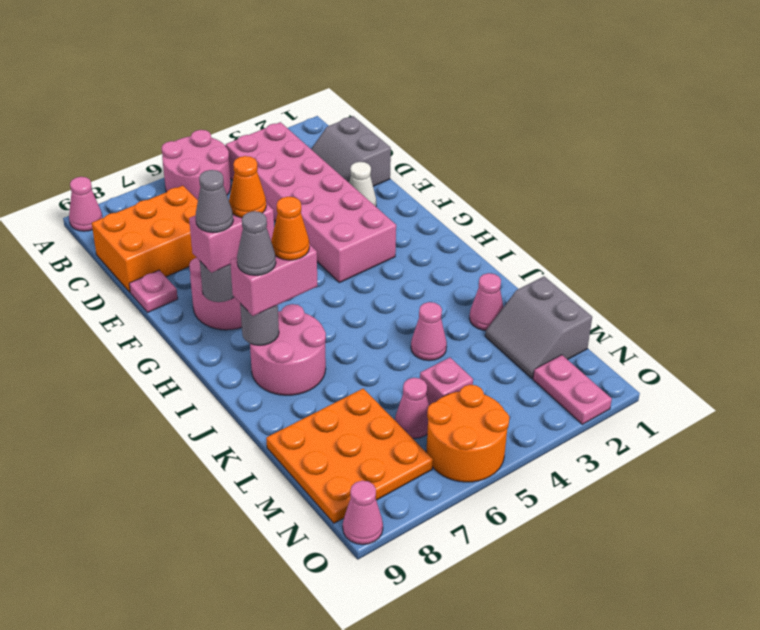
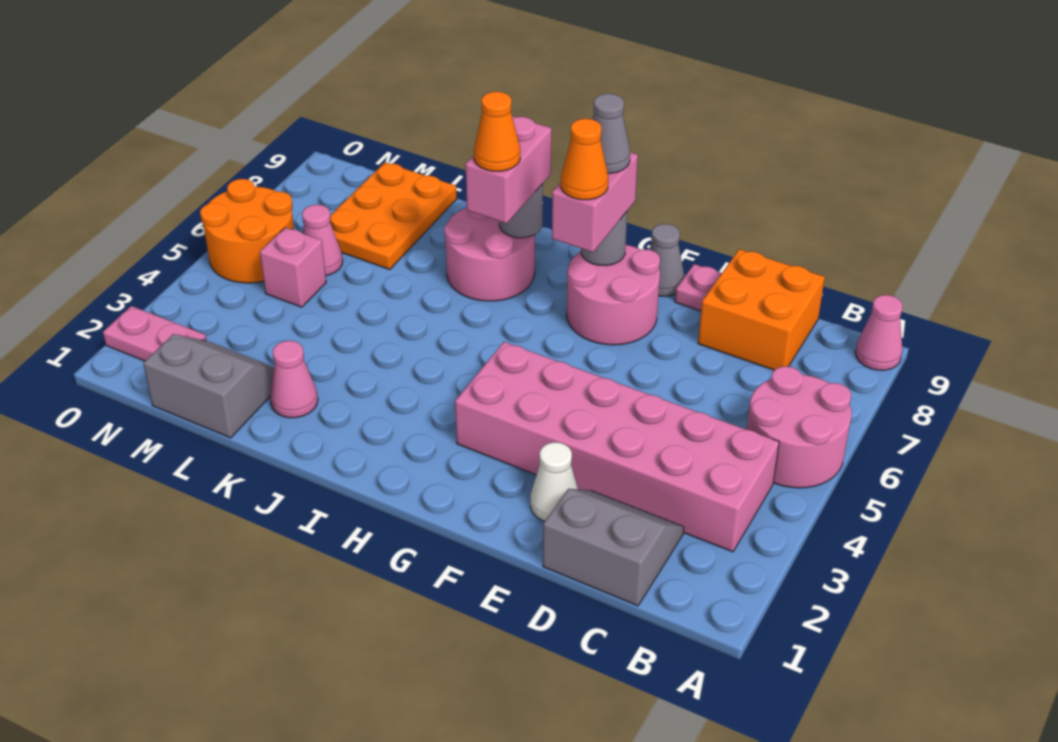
orange 2x3 brick [92,186,198,292] -> orange 2x2 brick [698,249,825,370]
grey 1x1 cone [237,211,276,275] -> grey 1x1 cone moved to [649,224,684,296]
pink 1x1 cone [411,302,447,361] -> none
orange 3x3 plate [266,389,433,523] -> orange 2x3 plate [330,162,457,270]
pink 1x1 cone [343,481,383,545] -> none

